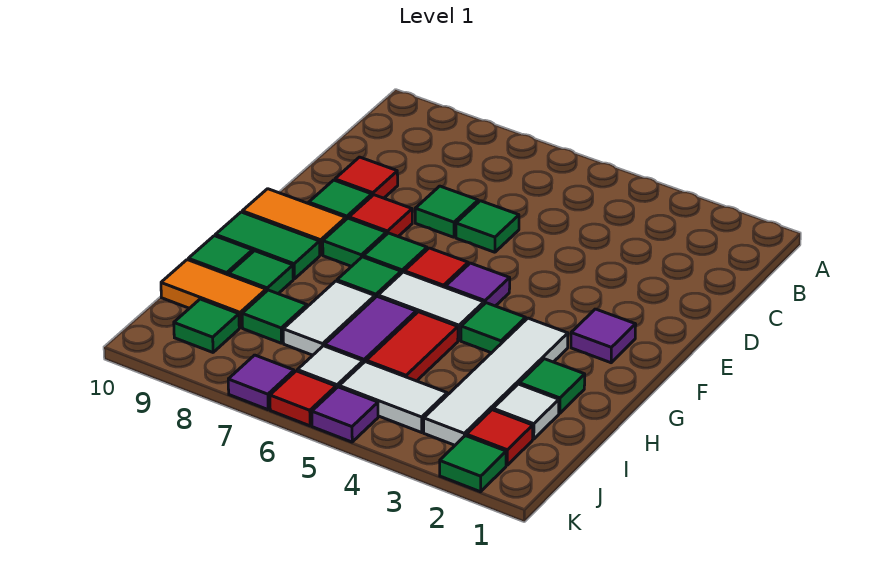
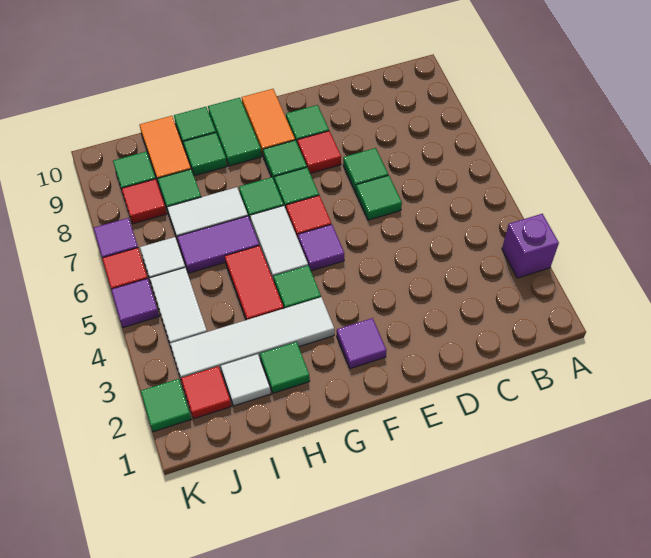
none -> purple 1x1 brick [502,214,559,278]
red 1x1 tile [335,157,398,198] -> red 1x1 tile moved to [122,179,167,224]
red 1x2 tile [366,312,458,381] -> red 1x2 tile turned to [225,246,283,320]

